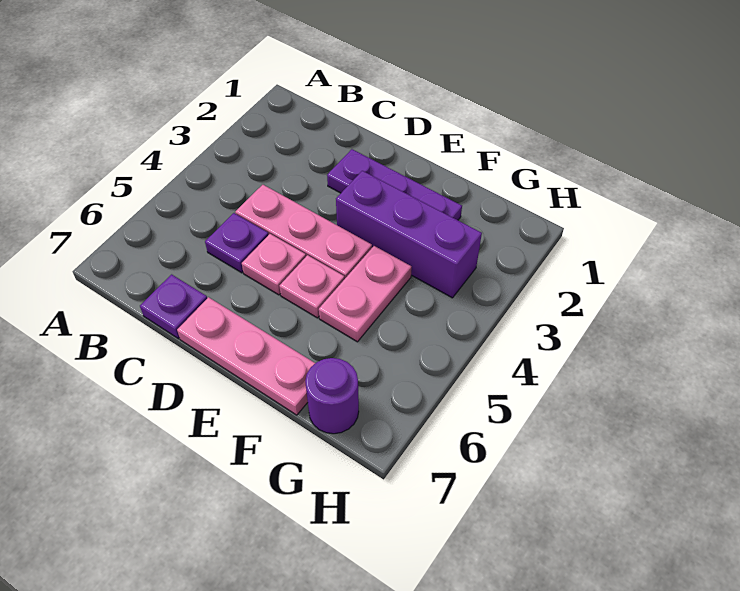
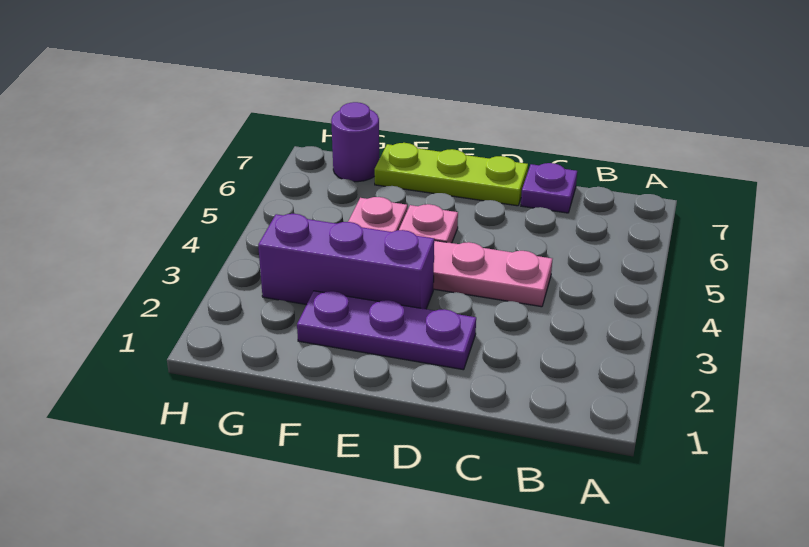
purple 1x1 plate [205,213,269,273] -> none
pink 1x1 plate [242,234,306,295] -> none
pink 1x3 plate [177,297,315,415] -> lime 1x3 plate [375,143,528,206]

